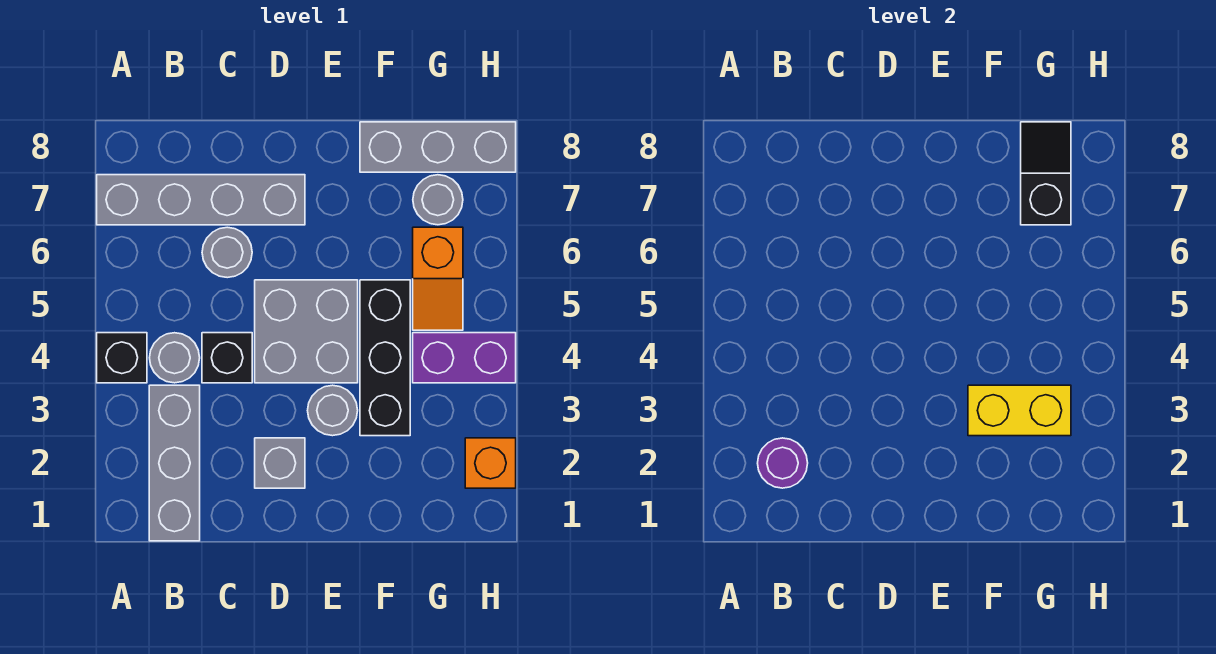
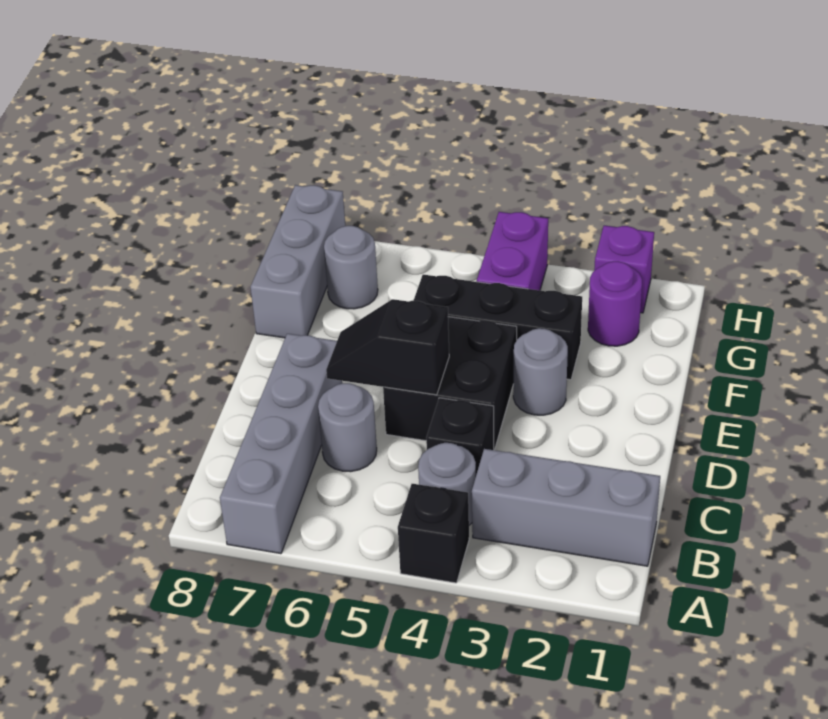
purple 1x1 round brick [758,438,808,488] -> purple 1x1 round brick moved to [588,261,642,346]
grey 1x1 brick [255,438,305,488] -> none
grey 2x2 brick [255,280,358,383] -> black 2x2 brick [383,317,517,450]
yellow 1x2 brick [968,385,1071,436] -> none
orange 1x2 slope [413,227,463,330] -> none
black 1x2 slope [1021,122,1071,225] -> black 1x2 slope moved to [326,299,449,395]
orange 1x1 brick [465,438,516,488] -> purple 1x1 brick [594,226,654,313]

